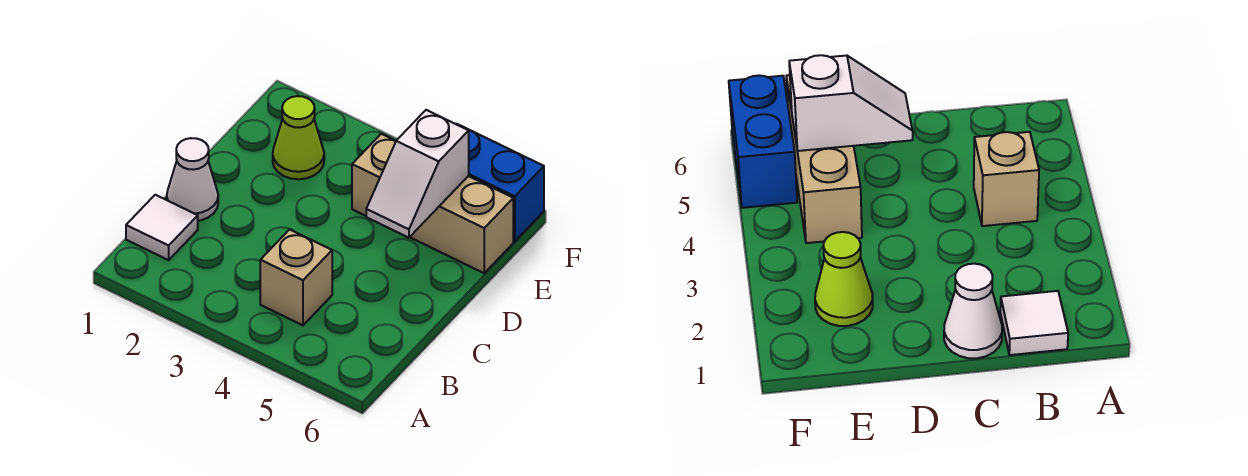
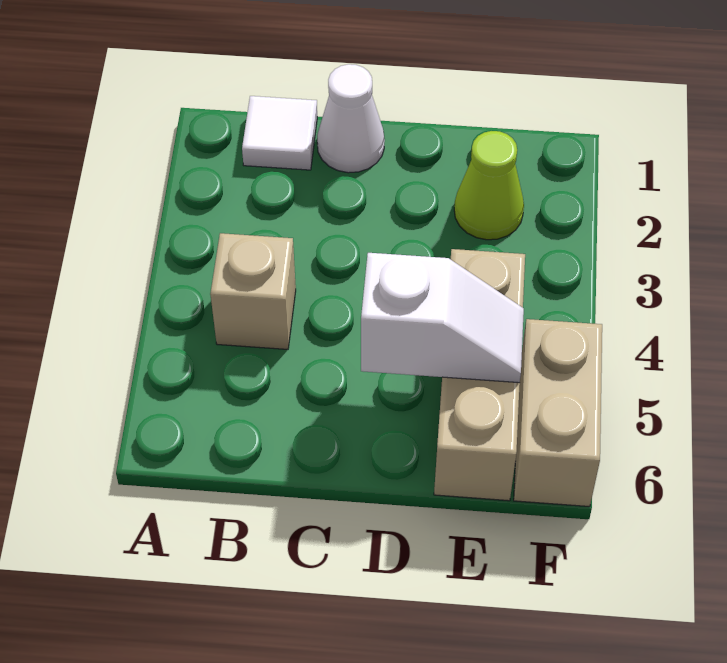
white 1x2 slope [366,110,469,238] -> white 1x2 slope turned to [361,253,524,383]
blue 1x2 brick [456,124,544,241] -> tan 1x2 brick [514,319,602,507]

